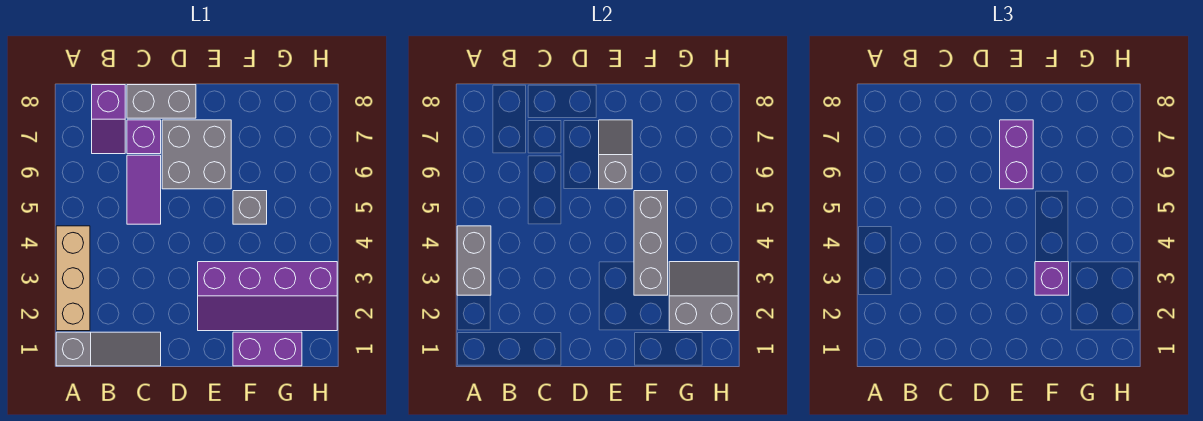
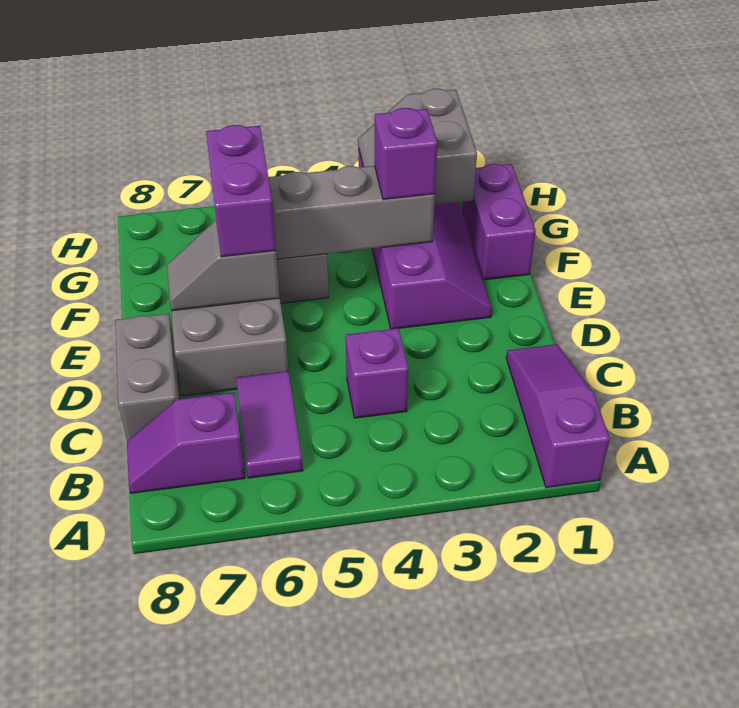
grey 1x3 slope [56,332,161,366] -> purple 1x3 slope [506,344,610,488]
tan 1x3 brick [56,226,90,331] -> none
grey 1x2 brick [457,226,491,295] -> none
purple 1x2 slope [92,85,125,154] -> purple 1x2 slope turned to [127,392,245,493]
purple 1x2 tile [127,155,161,224] -> purple 1x2 tile turned to [236,371,303,478]
purple 1x1 brick [127,120,161,154] -> purple 1x1 brick moved to [346,328,408,418]
purple 1x2 brick [1000,120,1033,189] -> purple 1x2 brick turned to [206,125,276,257]

